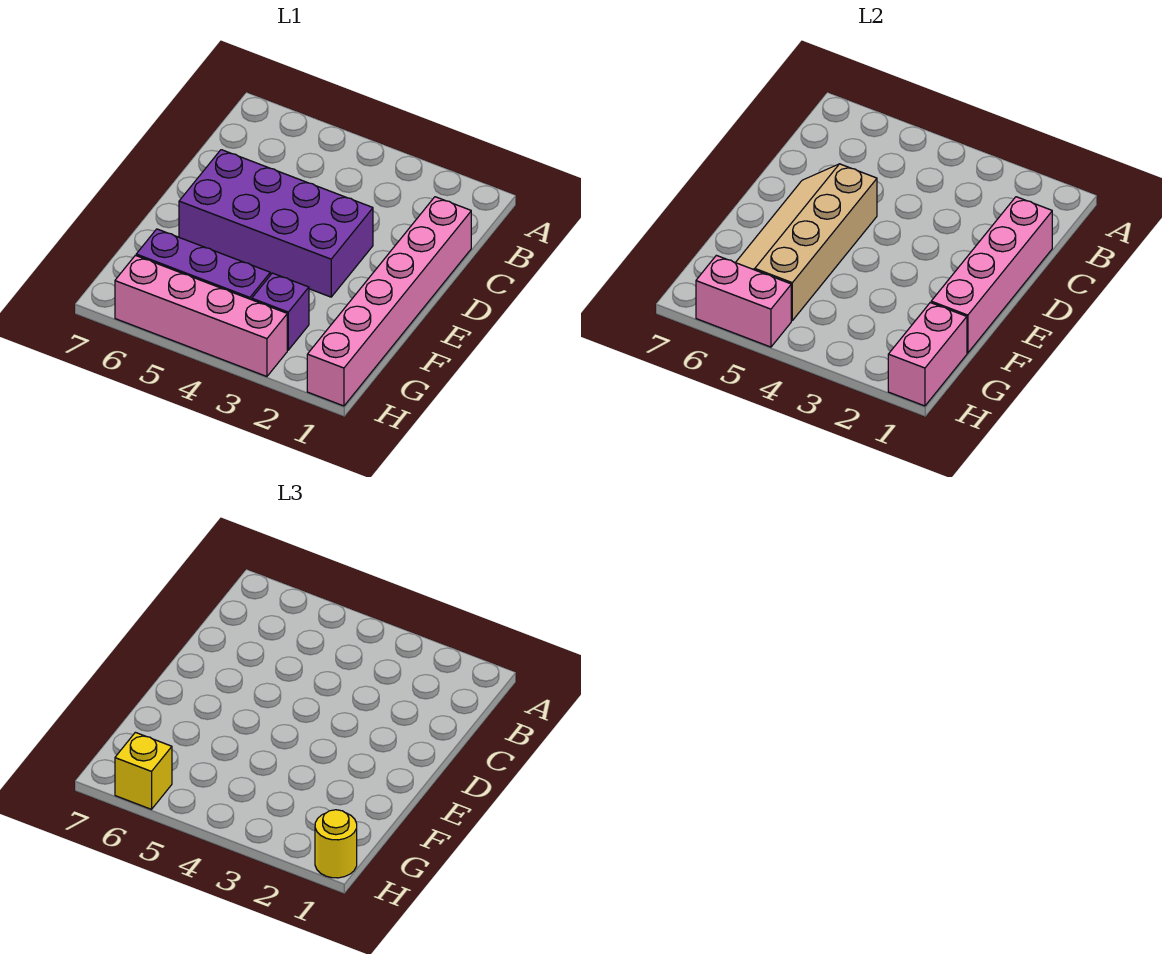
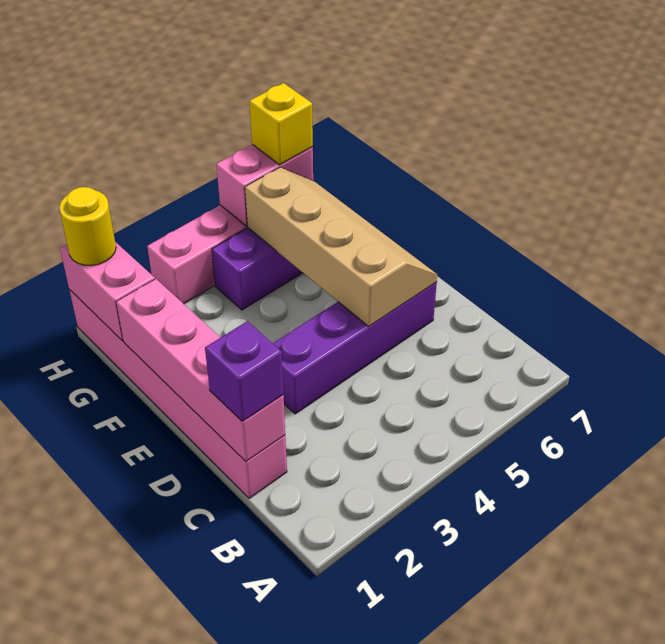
purple 2x4 brick [179,150,373,297] -> purple 1x4 brick [273,282,437,414]
purple 1x1 brick [252,273,309,350] -> purple 1x1 brick moved to [205,321,283,421]

